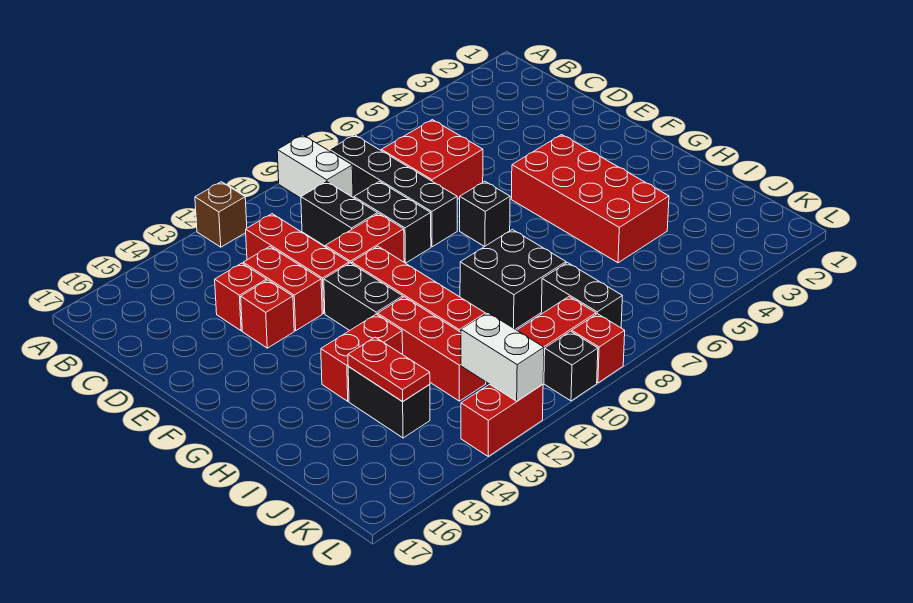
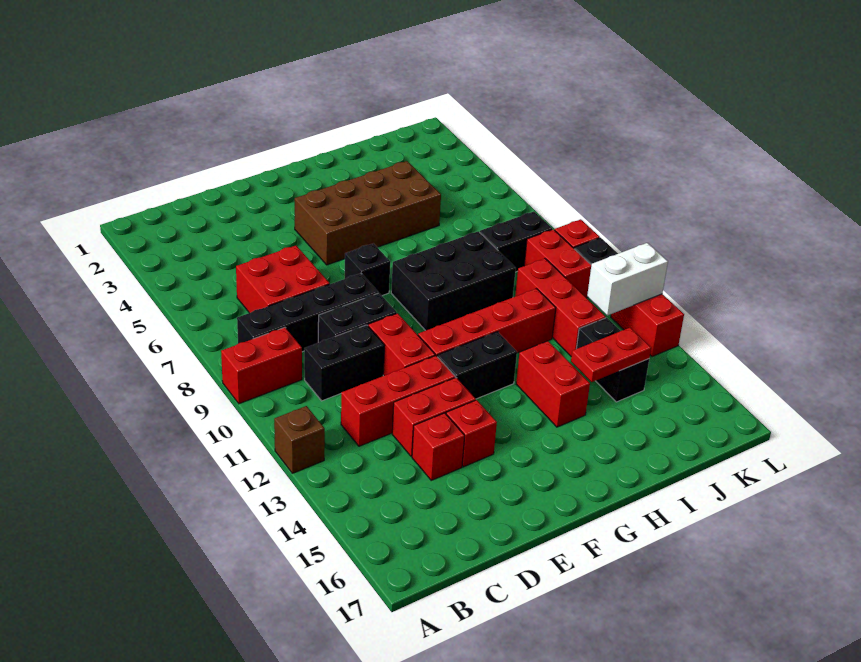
white 1x2 brick [277,135,353,198] -> red 1x2 brick [221,327,302,404]
red 2x4 brick [511,135,669,263] -> brown 2x4 brick [295,161,441,265]
black 2x2 brick [460,229,566,329] -> black 2x3 brick [391,231,516,331]
red 1x3 brick [378,297,486,401] -> red 1x3 brick turned to [515,259,606,357]
black 1x2 brick [348,367,430,438] -> black 1x2 brick turned to [576,318,649,402]

